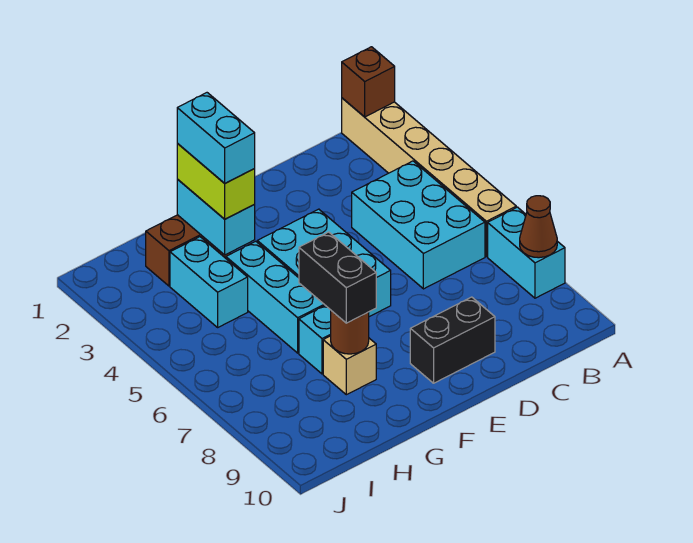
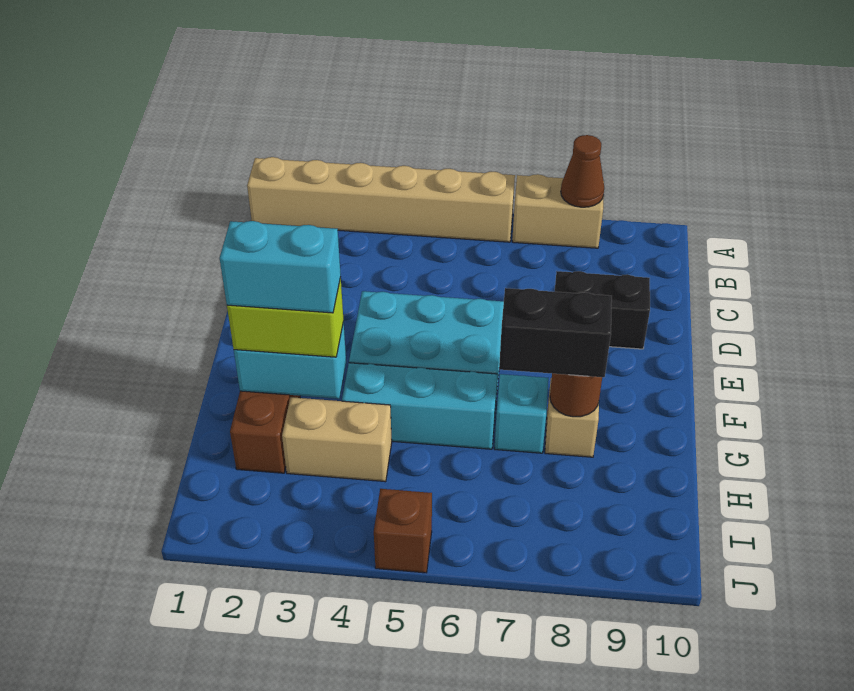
brown 1x1 brick [342,47,395,117] -> brown 1x1 brick moved to [374,489,432,573]
cyan 1x2 brick [488,207,565,298] -> tan 1x2 brick [512,174,604,248]
cyan 2x3 brick [352,161,485,289] -> none
black 1x2 brick [410,297,495,383] -> black 1x2 brick turned to [555,271,650,349]
cyan 1x2 brick [170,237,248,327] -> tan 1x2 brick [282,397,392,482]

